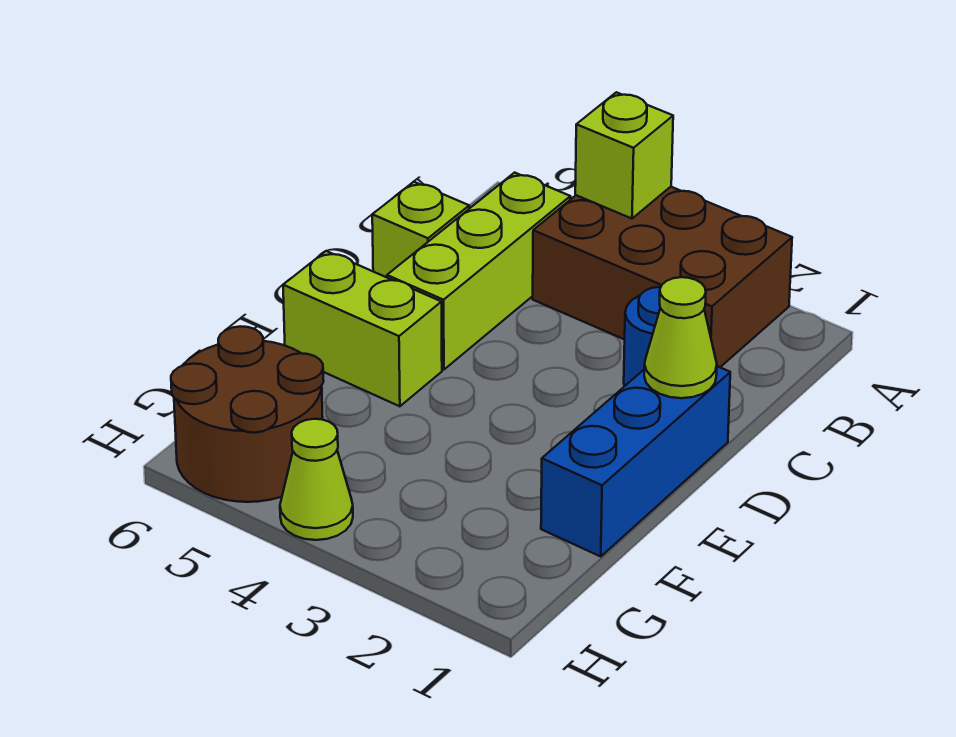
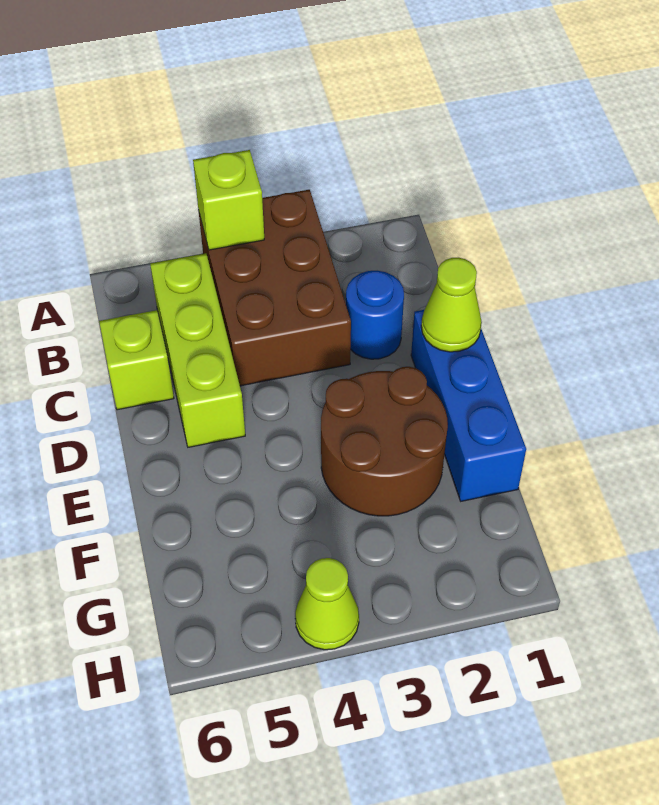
brown 2x3 brick [533,187,792,367] -> brown 2x3 brick turned to [199,190,351,386]
lime 1x2 brick [283,251,442,406] -> none
brown 2x2 round brick [171,326,324,502] -> brown 2x2 round brick moved to [321,367,448,516]

